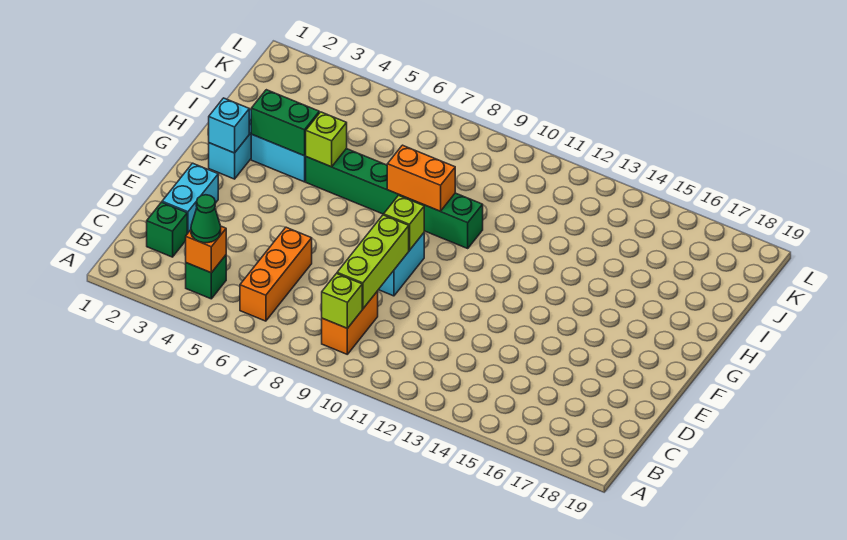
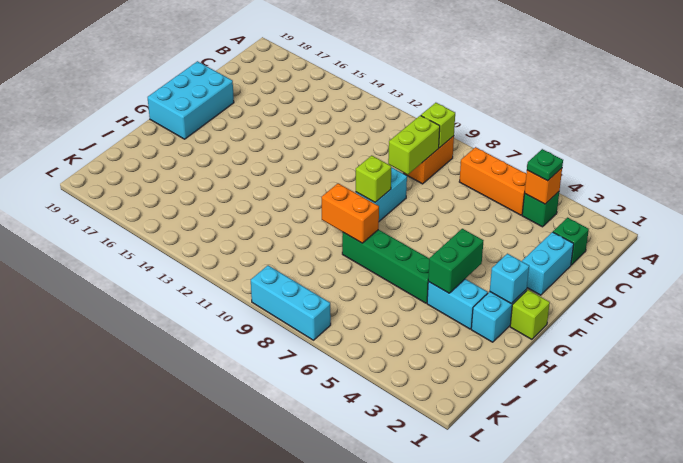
green 1x1 cone [191,195,221,243] -> green 1x1 plate [527,149,563,181]
orange 1x3 brick [240,227,312,321] -> orange 1x3 brick turned to [459,147,526,215]
lime 1x3 brick [337,215,409,309] -> lime 1x2 brick [388,115,440,175]
none -> cyan 2x3 brick [148,61,234,139]
green 1x2 brick [251,90,319,156] -> green 1x2 brick turned to [428,229,483,293]
green 1x6 brick [306,149,483,248] -> green 1x4 brick [342,230,429,303]
lime 1x1 brick [306,112,347,167] -> lime 1x1 brick moved to [510,290,550,339]
none -> cyan 1x3 brick [251,265,331,340]

